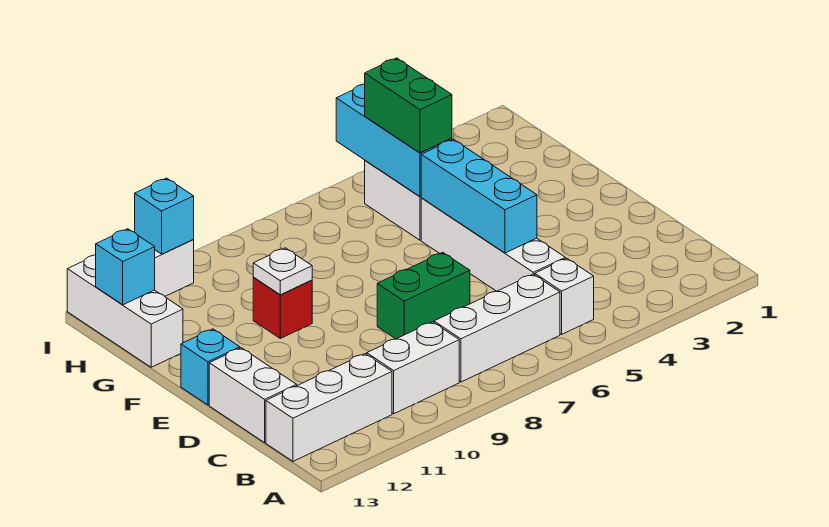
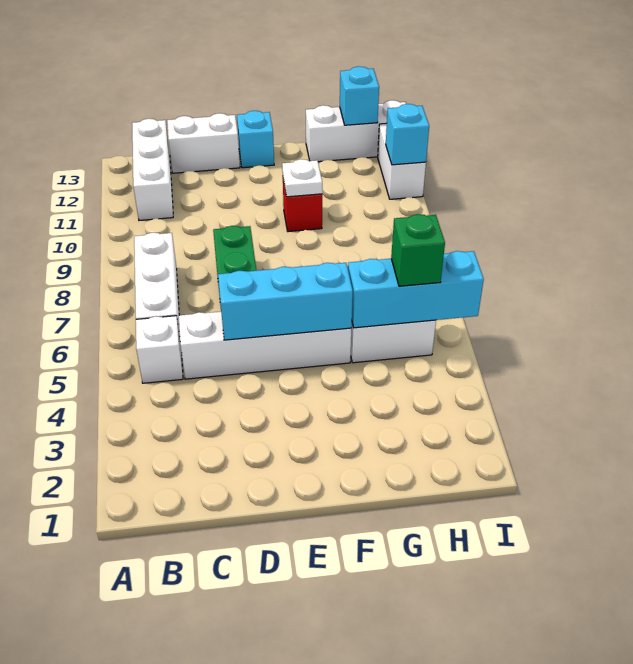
white 1x2 brick [367,322,459,414] -> none
green 1x2 brick [365,58,452,153] -> green 1x1 brick [391,214,445,286]

